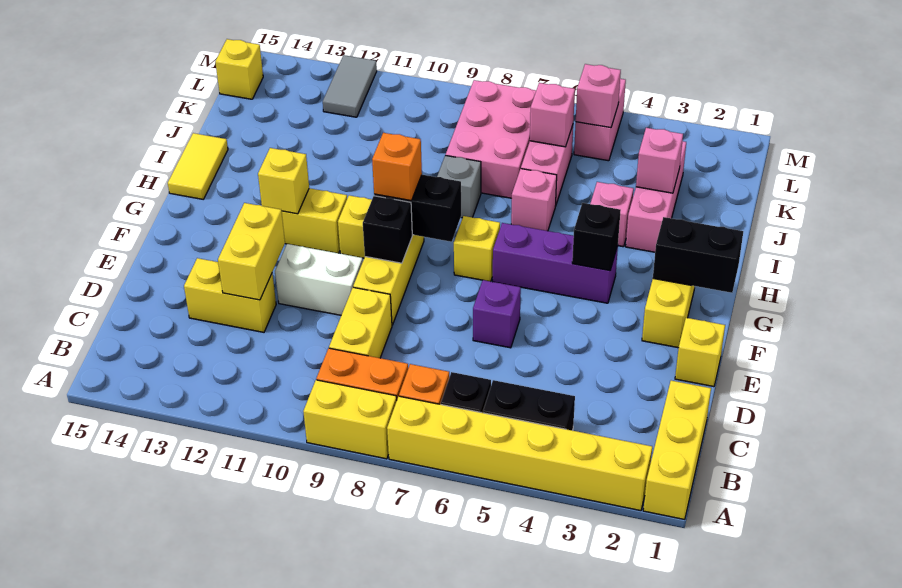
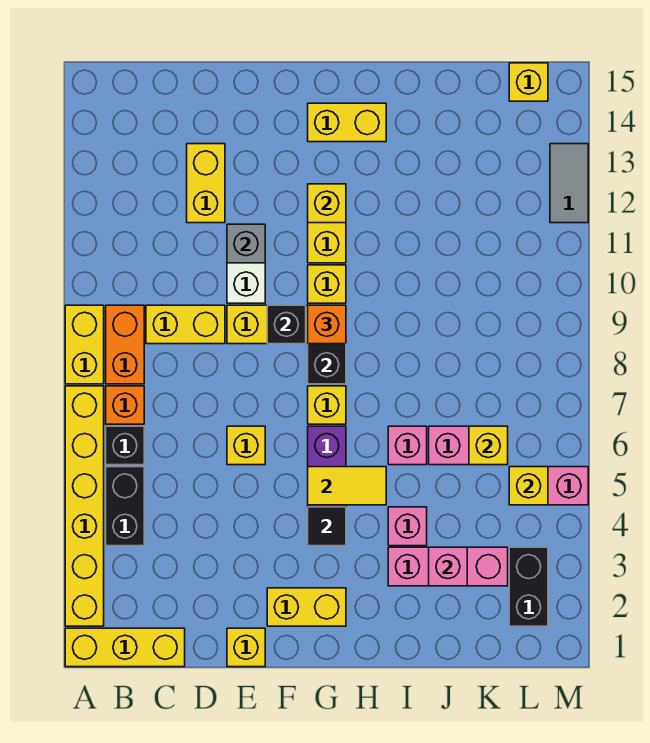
yellow 1x2 brick [218,203,285,300] -> yellow 1x2 brick moved to [308,103,386,142]
purple 1x1 brick [473,280,521,348] -> yellow 1x1 brick [227,426,265,465]
black 1x2 brick [653,217,743,293] -> black 1x2 brick moved to [509,547,548,626]
black 1x1 brick [572,203,621,271] -> black 1x1 tile [308,507,346,546]
yellow 1x2 tile [168,133,228,199] -> yellow 1x2 tile moved to [308,467,386,505]
grey 1x1 brick [437,155,481,218] -> grey 1x1 brick moved to [227,224,265,263]
pink 2x3 brick [446,80,536,198] -> none
pink 1x1 brick [530,83,575,147] -> yellow 1x1 brick [469,426,508,465]
pink 1x1 brick [576,64,621,128] -> yellow 1x1 brick [509,467,548,505]
grey 1x2 tile [323,55,377,117] -> grey 1x2 tile turned to [550,144,588,223]

